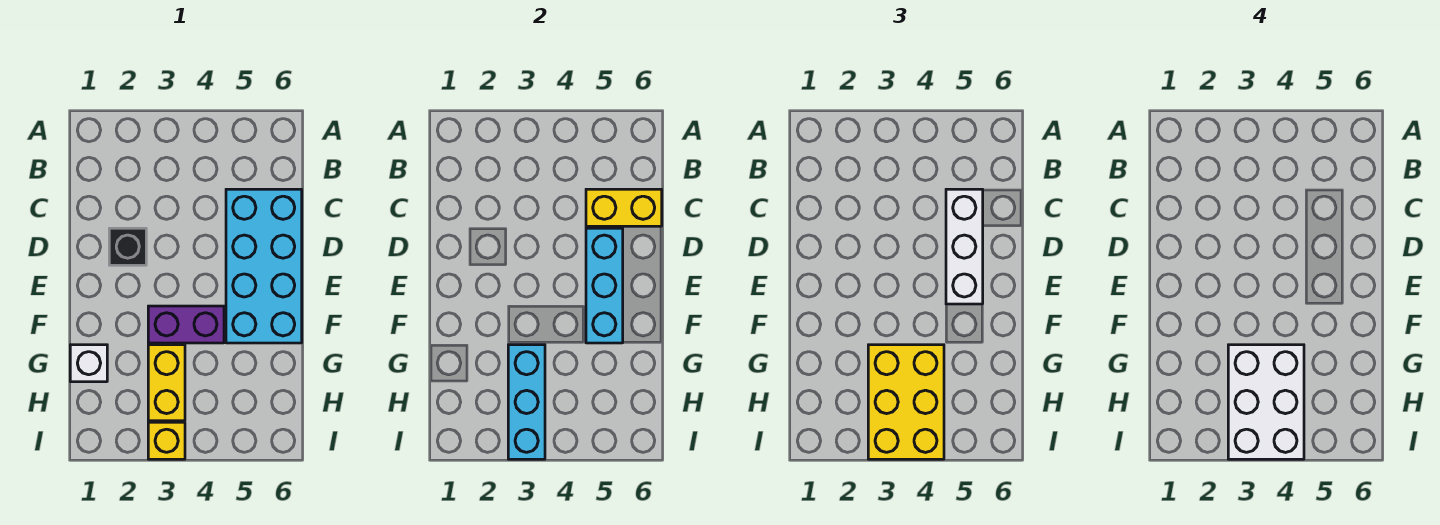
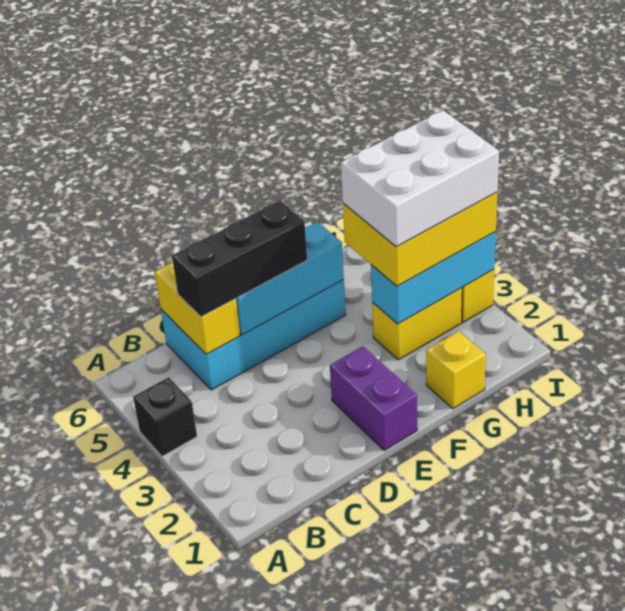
white 1x3 brick [946,189,983,304] -> black 1x3 brick [172,201,307,317]
black 1x1 brick [109,228,146,265] -> black 1x1 brick moved to [133,377,197,456]
purple 1x2 brick [148,306,224,343] -> purple 1x2 brick moved to [330,346,417,451]
white 1x1 brick [70,345,107,382] -> yellow 1x1 brick [426,331,486,409]

